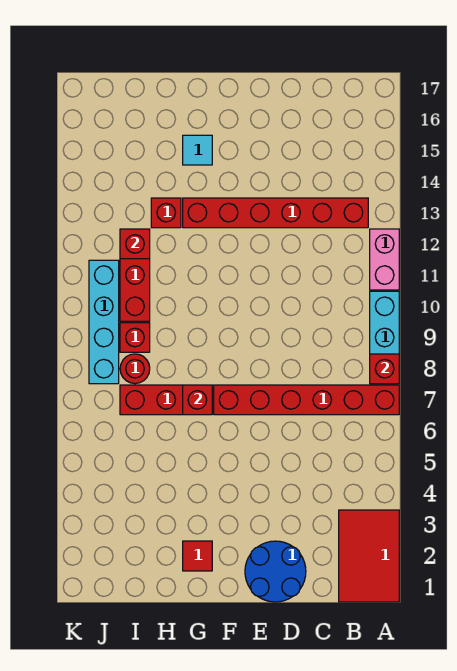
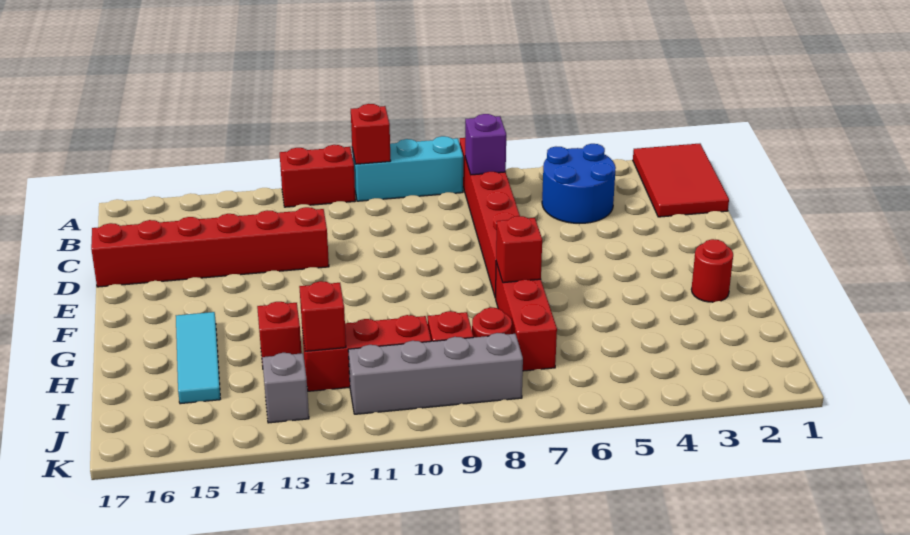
red 2x3 tile [339,510,399,602] -> red 2x3 tile turned to [633,144,729,217]
red 1x1 brick [370,354,399,384] -> red 1x1 brick moved to [351,104,391,164]
pink 1x2 brick [370,229,399,290] -> red 1x2 brick [280,145,355,207]
none -> purple 1x1 brick [465,114,506,175]
red 1x6 brick [183,198,368,228] -> red 1x6 brick turned to [91,207,329,287]
blue 2x2 round brick [245,541,306,602] -> blue 2x2 round brick moved to [542,144,616,224]
red 1x1 tile [183,541,212,571] -> red 1x1 round brick [691,239,733,302]
cyan 1x1 tile [183,135,212,165] -> cyan 1x3 tile [176,312,220,404]
cyan 1x4 brick [89,260,119,384] -> grey 1x4 brick [348,333,523,414]
none -> grey 1x1 brick [262,353,309,423]

